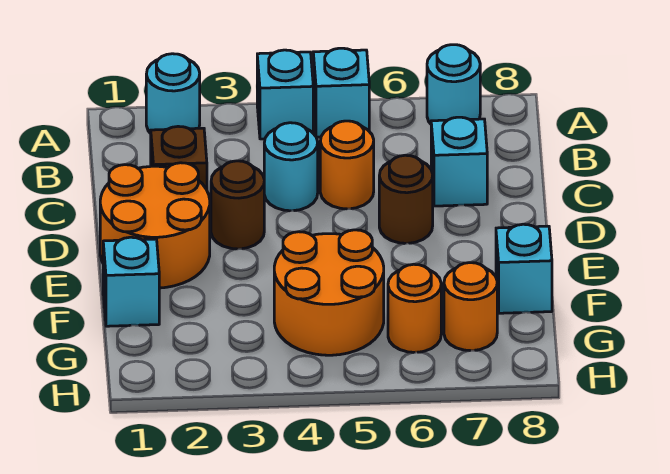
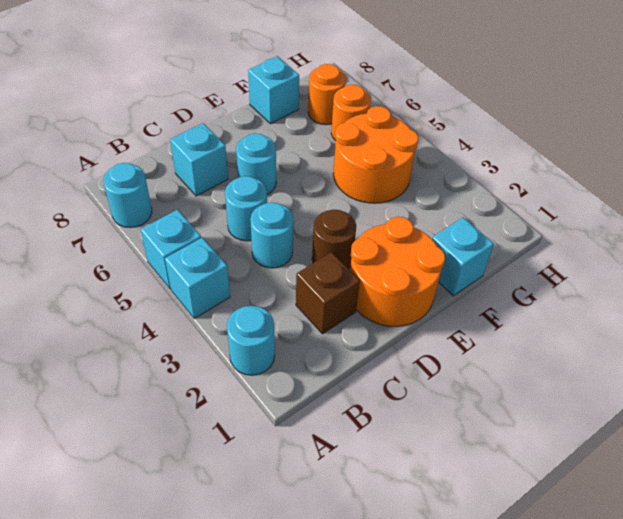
orange 1x1 round brick [320,121,374,209] -> cyan 1x1 round brick [225,176,267,241]
brown 1x1 round brick [379,155,433,243] -> cyan 1x1 round brick [236,133,276,194]

